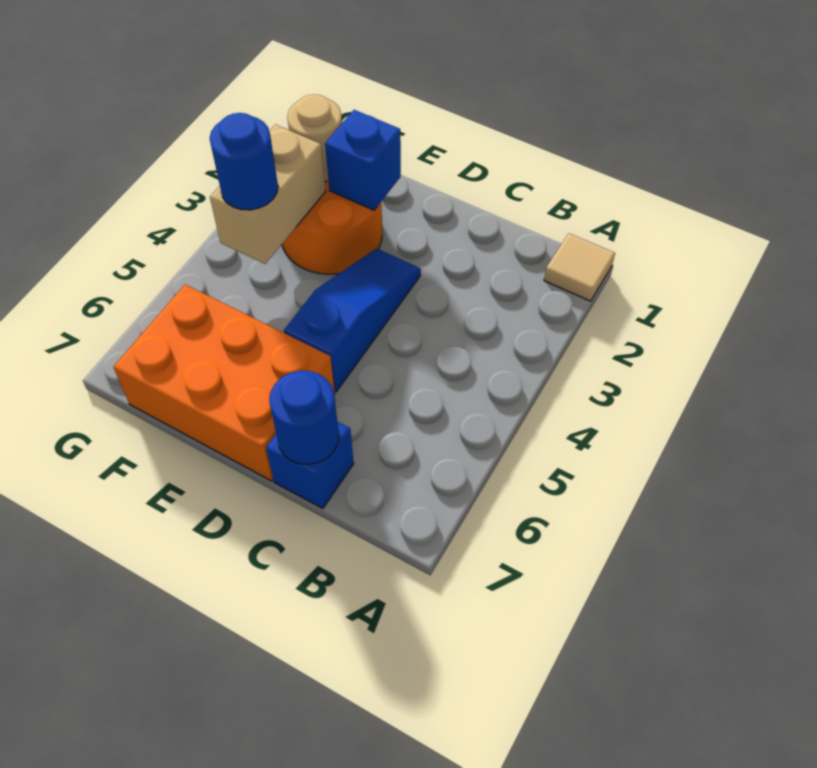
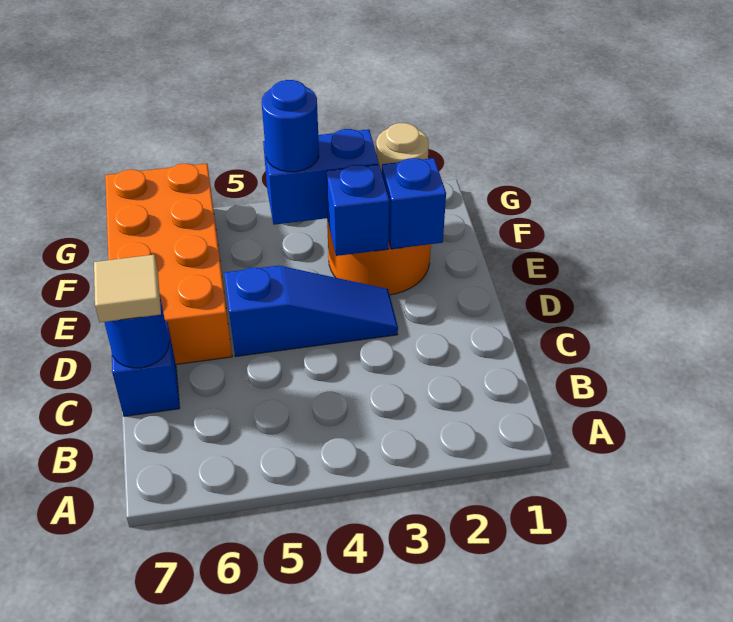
tan 1x1 tile [544,233,615,301] -> tan 1x1 tile moved to [94,255,161,322]
orange 2x3 brick [113,285,335,481] -> orange 2x4 brick [105,163,232,364]
none -> blue 1x1 brick [326,165,389,256]
tan 1x2 brick [210,124,326,264] -> blue 1x2 brick [263,129,379,225]

